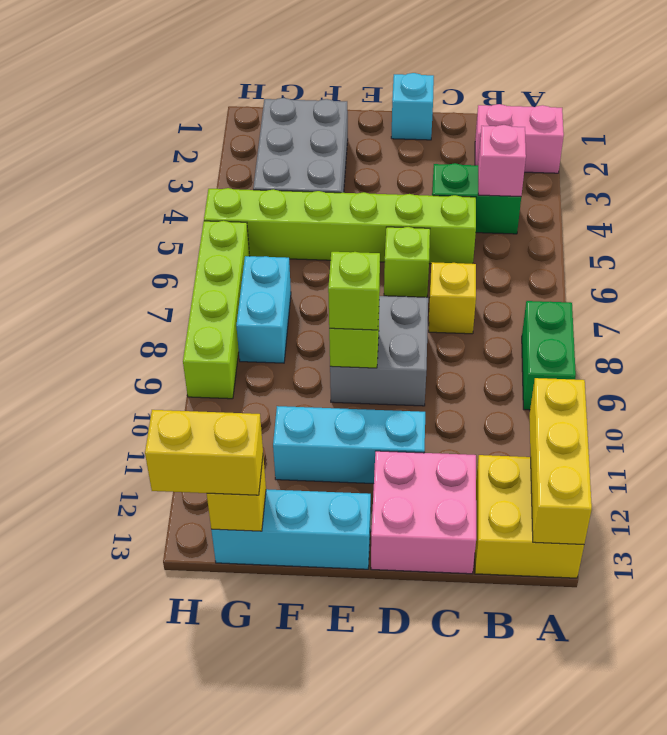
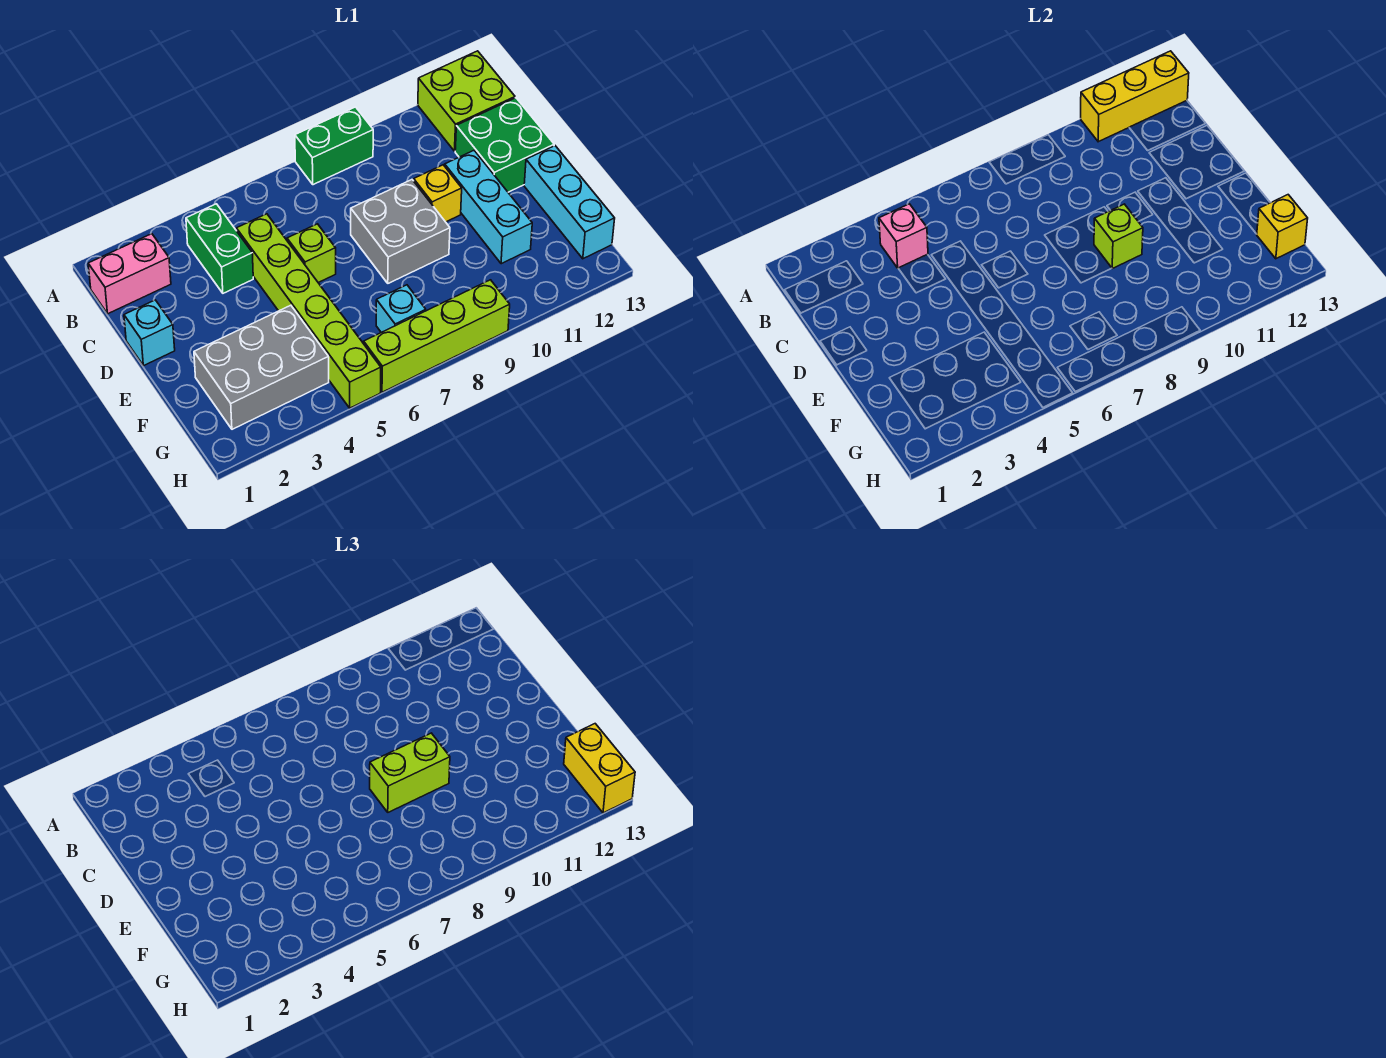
pink 1x2 brick [475,104,564,173] -> pink 1x2 brick turned to [88,234,171,314]
yellow 2x2 brick [475,455,584,578] -> lime 2x2 brick [418,51,515,151]
yellow 1x1 brick [429,262,476,334] -> yellow 1x1 brick moved to [414,165,462,222]
pink 2x2 brick [371,451,476,574] -> green 2x2 brick [455,98,554,192]
lime 1x1 brick [328,252,380,330] -> lime 1x2 brick [370,733,450,812]
cyan 1x2 brick [236,256,291,363] -> cyan 1x1 brick [376,285,426,332]

